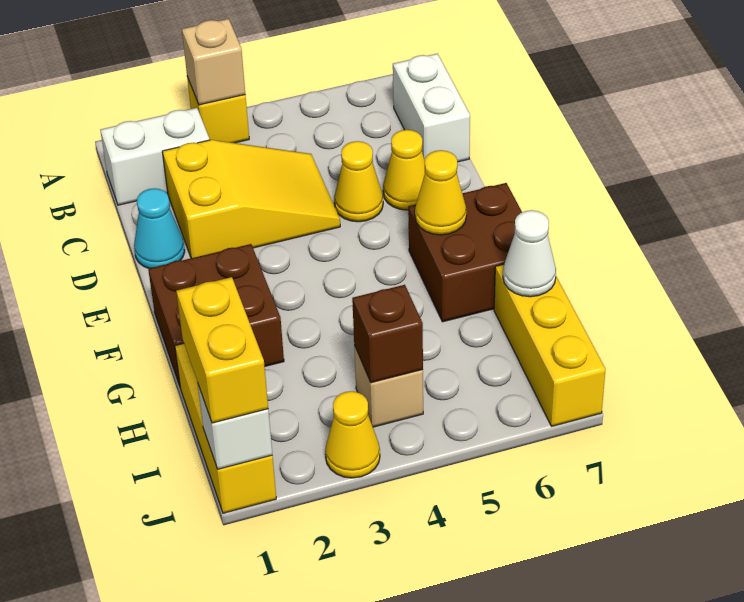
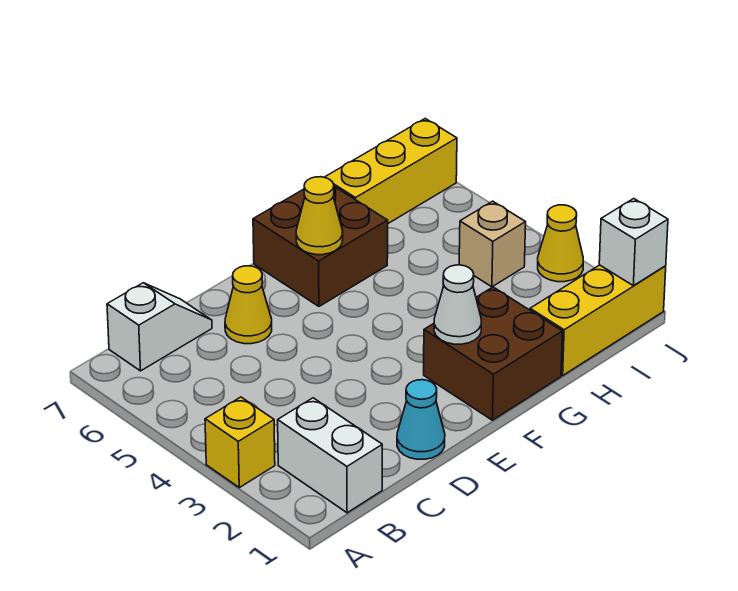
tan 1x1 brick [182,19,245,105] -> none
white 1x2 brick [393,54,470,162] -> white 1x2 slope [107,283,212,371]
yellow 2x3 slope [162,140,340,258] -> none
yellow 1x1 cone [334,141,383,222] -> none
white 1x1 cone [503,210,556,297] -> white 1x1 cone moved to [434,265,481,344]
yellow 1x2 brick [176,277,268,423] -> none
brown 1x1 brick [352,285,423,383] -> none

